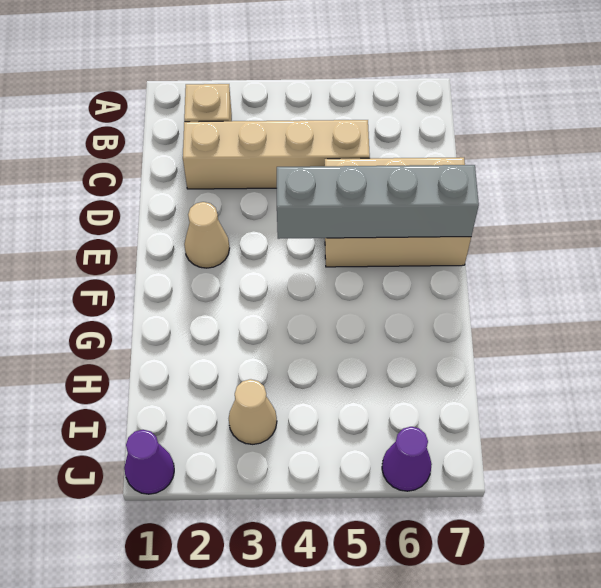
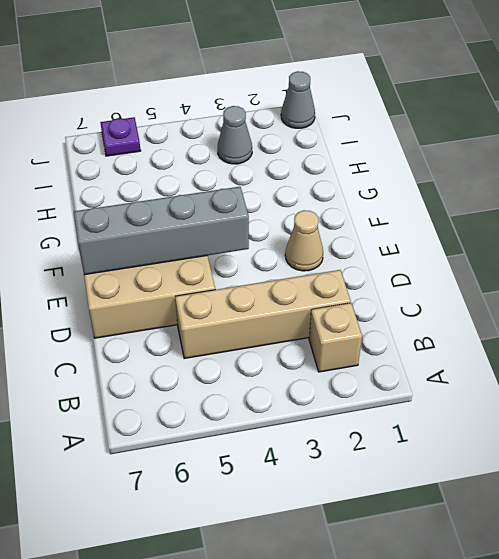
tan 1x1 cone [229,379,277,444] -> grey 1x1 cone [218,106,252,164]
purple 1x1 cone [124,430,174,494] -> grey 1x1 cone [281,71,315,128]
purple 1x1 cone [382,427,432,491] -> purple 1x1 plate [100,117,141,156]

